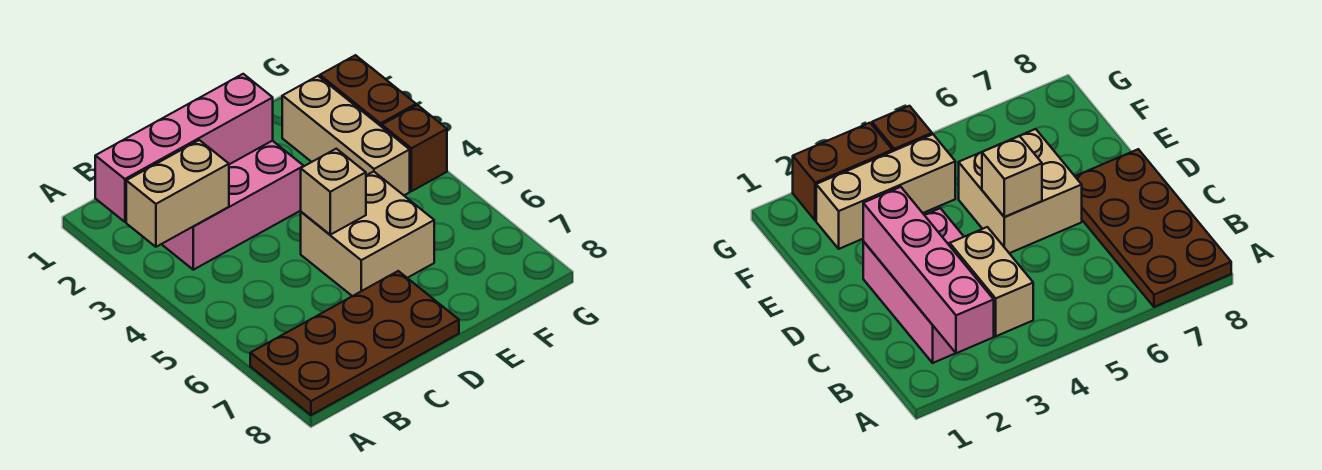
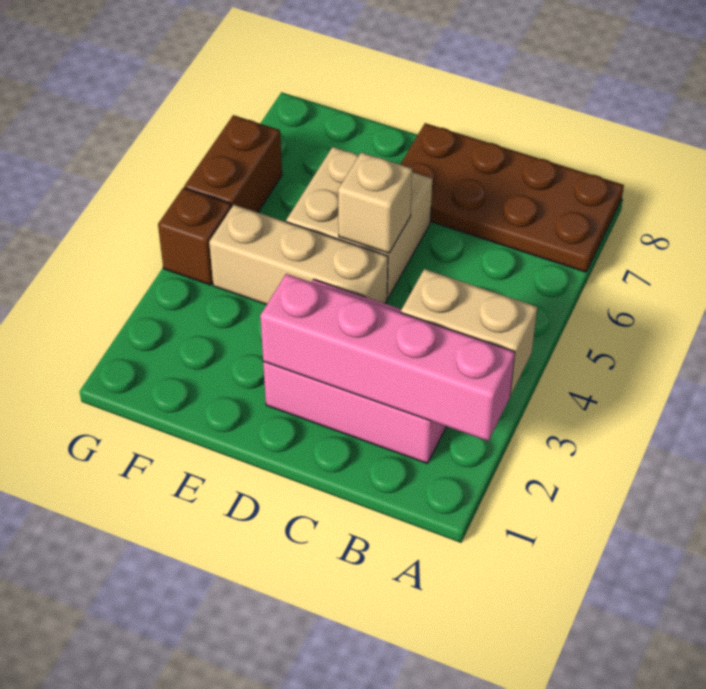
tan 1x3 brick [282,76,410,195] -> tan 1x3 brick turned to [209,205,388,305]
brown 1x2 brick [320,55,416,127] -> brown 1x2 brick moved to [184,115,282,212]

